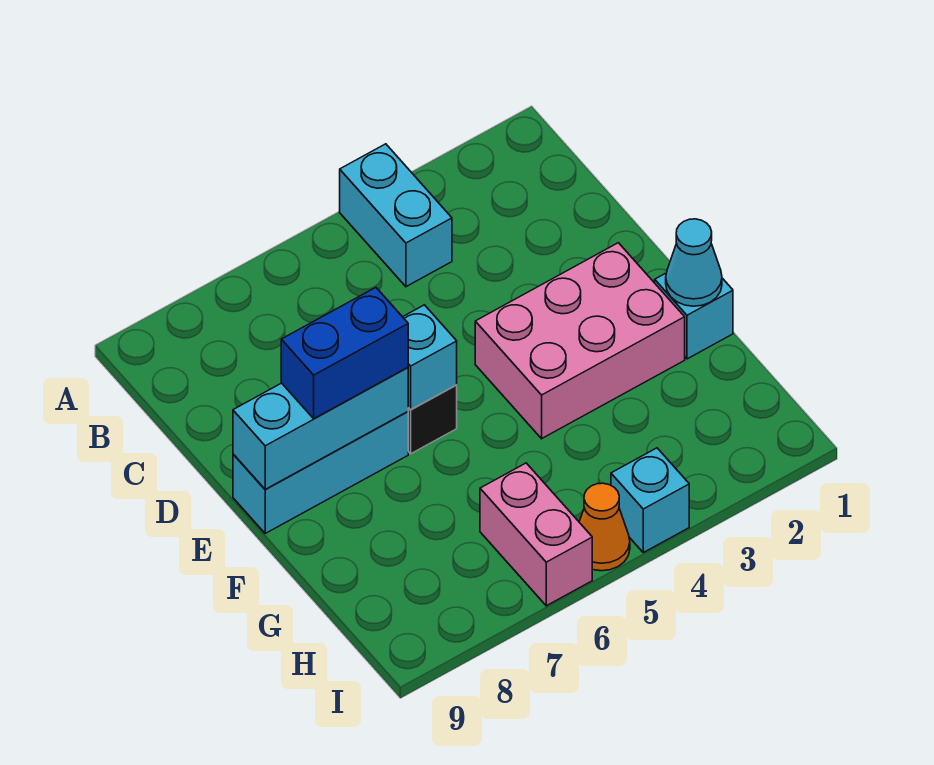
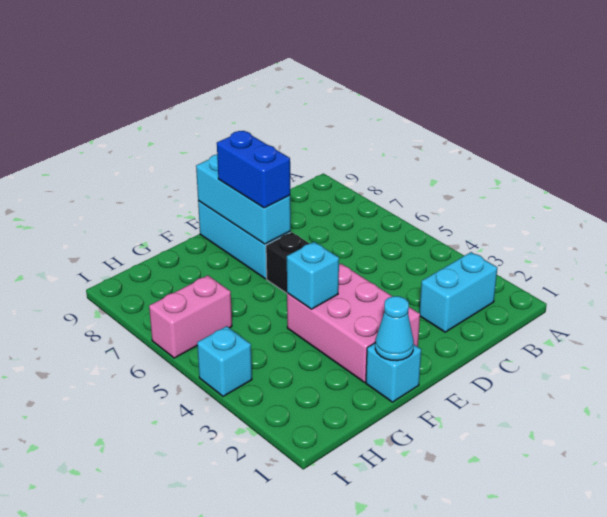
cyan 1x2 brick [340,144,452,287] -> cyan 1x2 brick moved to [420,252,497,332]
cyan 1x1 brick [403,305,457,409] -> cyan 1x1 brick moved to [287,242,339,309]
orange 1x1 cone [579,483,630,571] -> none

